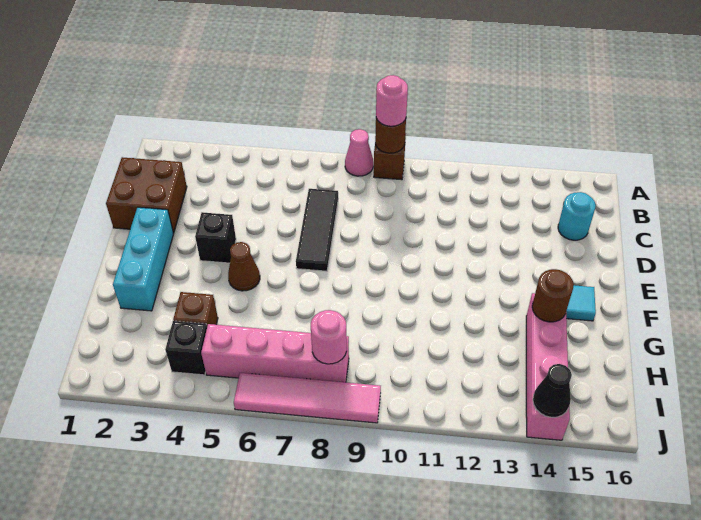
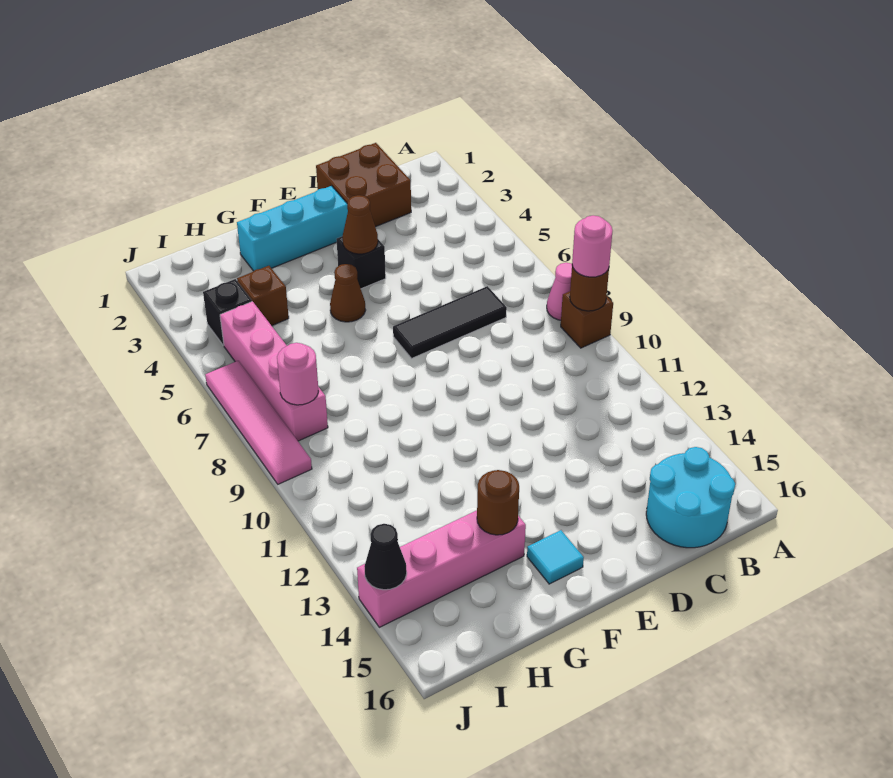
cyan 1x1 round brick [558,192,596,240] -> cyan 2x2 round brick [646,447,735,548]
none -> brown 1x1 cone [343,195,378,254]

